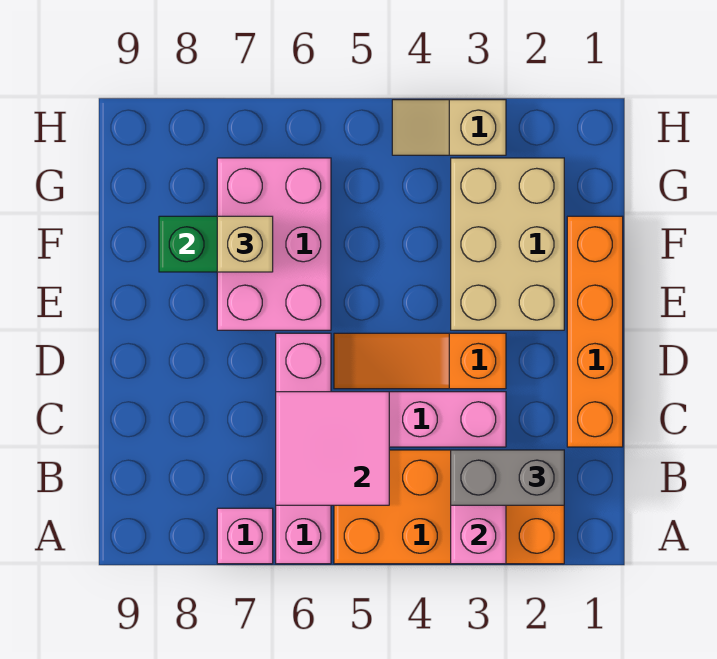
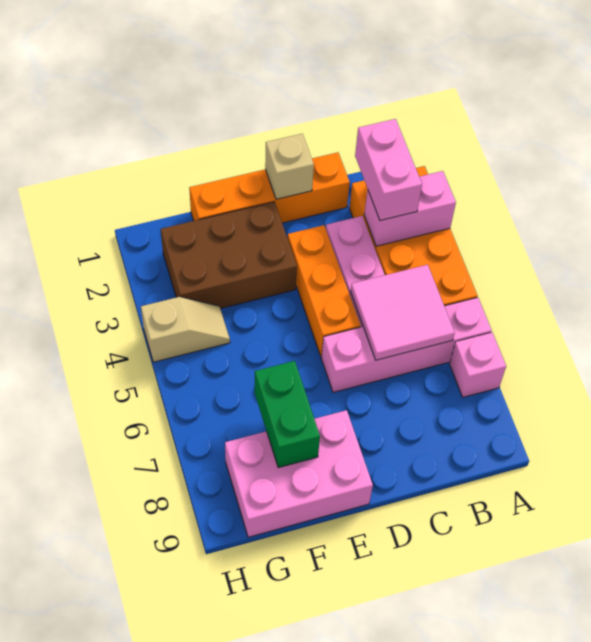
grey 1x2 brick [451,450,564,505] -> pink 1x2 brick [355,119,422,221]
orange 1x3 slope [334,333,506,389] -> orange 1x3 brick [288,225,361,357]
tan 2x3 brick [451,158,564,330] -> brown 2x3 brick [161,202,297,309]
pink 2x3 brick [217,158,331,330] -> pink 2x3 brick moved to [225,410,373,537]
tan 1x1 brick [217,216,273,272] -> tan 1x1 brick moved to [265,134,314,199]
tan 1x2 slope [392,100,506,155] -> tan 1x2 slope turned to [141,297,230,362]

